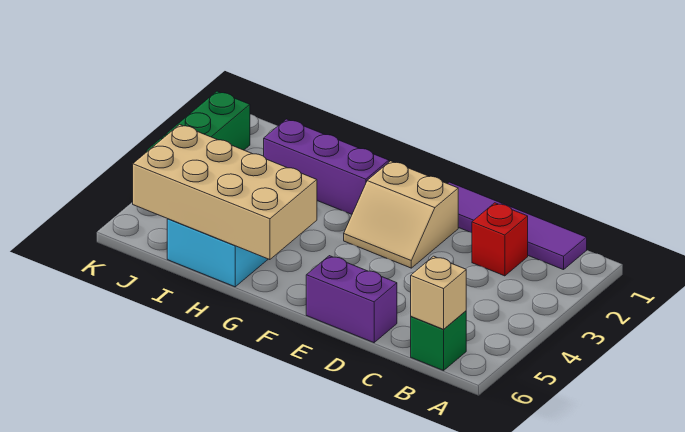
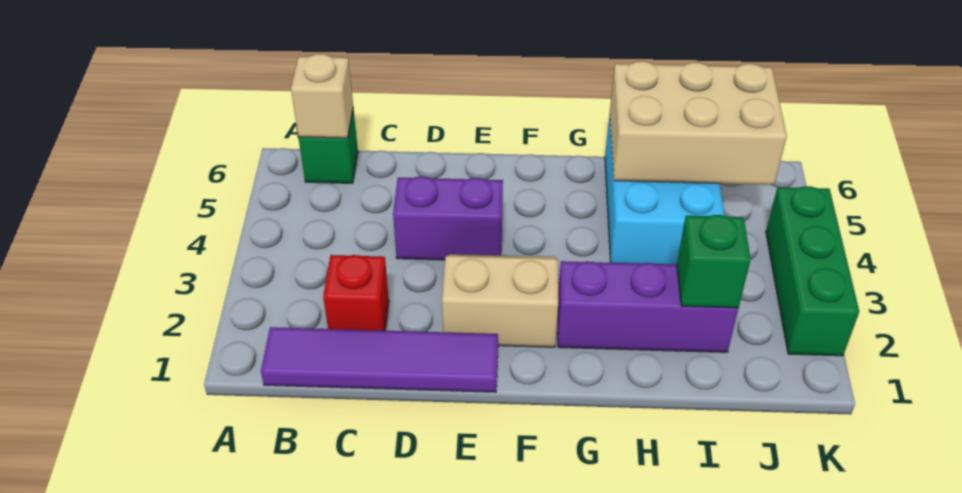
purple 1x2 brick [306,256,397,343] -> purple 1x2 brick moved to [393,176,503,260]
tan 2x4 brick [133,124,317,260] -> tan 2x3 brick [610,61,787,185]
none -> green 1x1 brick [677,215,751,308]

